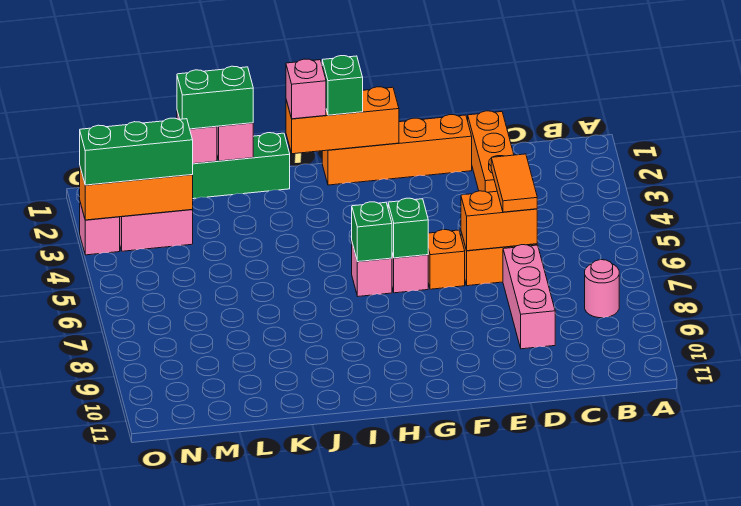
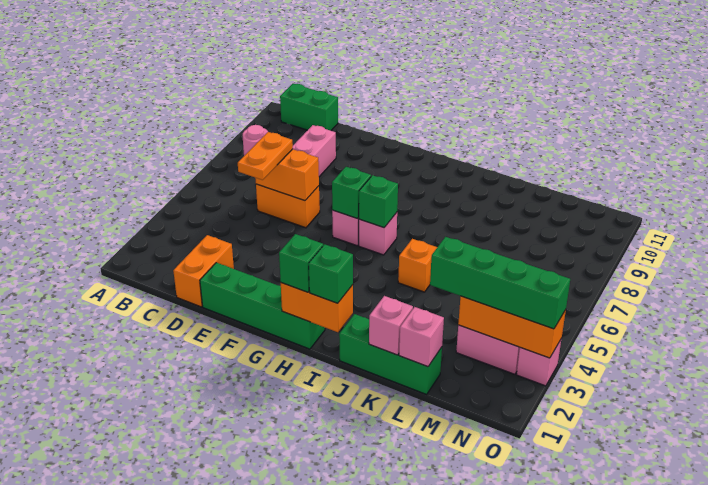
orange 1x3 brick [468,111,514,192] -> orange 1x2 brick [173,235,234,307]
orange 1x2 tile [491,154,537,212] -> orange 1x2 plate [238,132,293,180]
orange 1x4 brick [322,115,472,185] -> green 1x4 brick [200,263,325,349]
orange 1x1 brick [428,230,465,289] -> orange 1x1 brick moved to [398,239,437,292]
orange 1x3 brick [286,87,399,154] -> orange 1x2 brick [281,283,353,332]
pink 1x1 brick [286,59,326,119] -> green 1x1 brick [309,244,353,303]
green 1x2 brick [177,66,253,129] -> green 1x2 brick moved to [280,84,338,131]
green 1x3 brick [80,118,193,185] -> green 1x4 brick [430,237,570,329]

